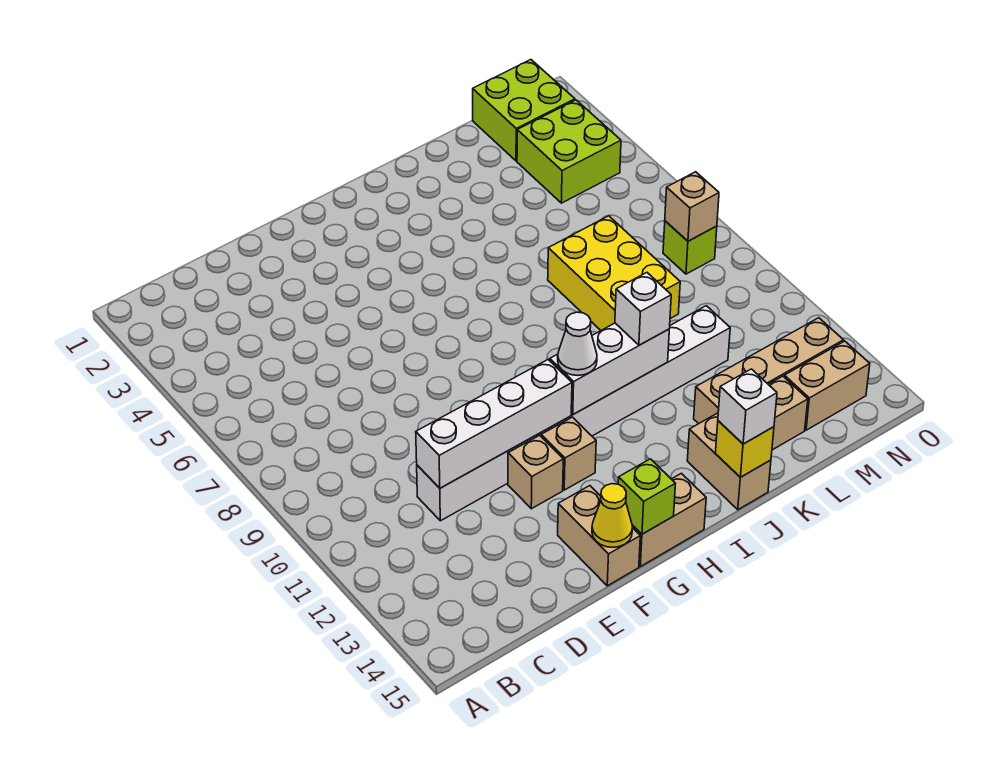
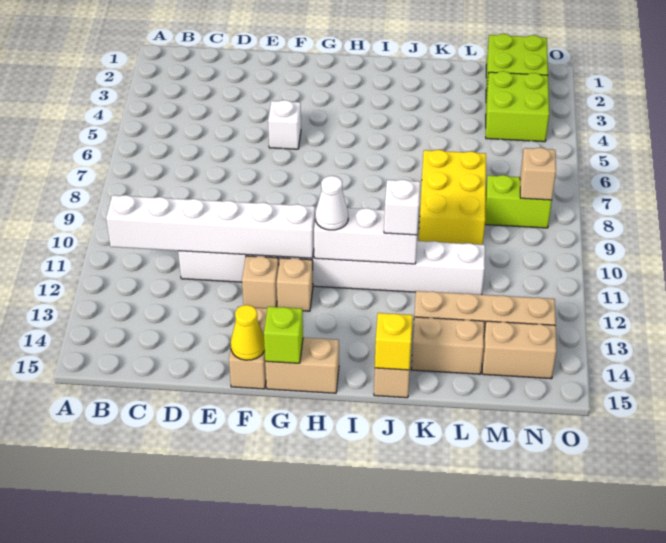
white 1x4 brick [416,360,572,488] -> white 1x6 brick [106,195,315,258]
white 1x1 brick [718,369,777,444] -> white 1x1 brick moved to [268,100,301,149]
lime 1x1 brick [663,221,717,274] -> lime 1x2 brick [485,175,552,228]

